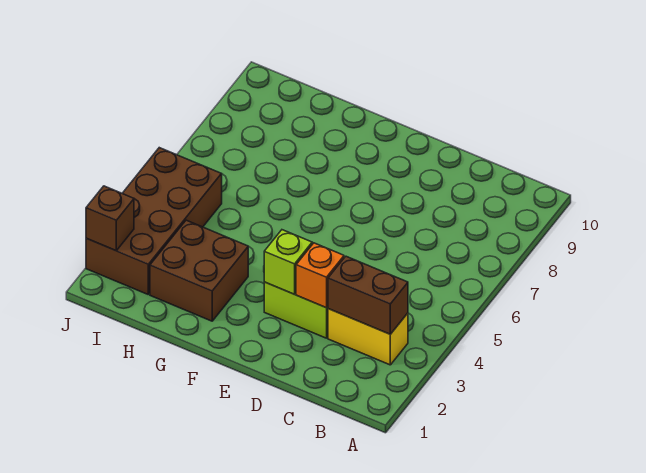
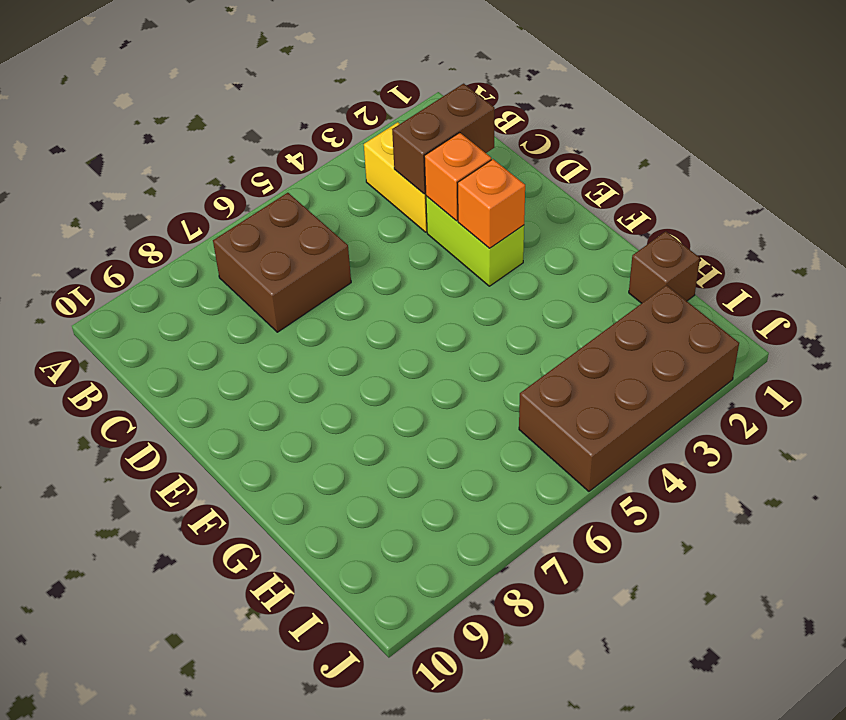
brown 1x2 brick [328,256,408,334] -> brown 1x2 brick turned to [392,84,495,194]
lime 1x1 brick [264,230,312,294] -> orange 1x1 brick [458,159,525,248]
brown 2x2 brick [150,220,248,321] -> brown 2x2 brick moved to [213,193,351,332]
brown 1x1 brick [86,186,134,251] -> brown 1x1 brick moved to [629,231,700,303]

